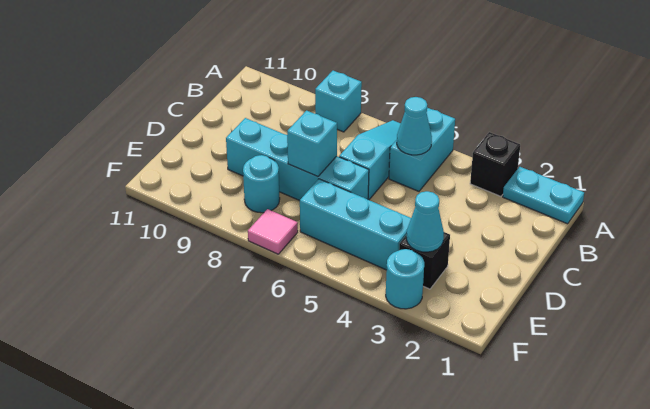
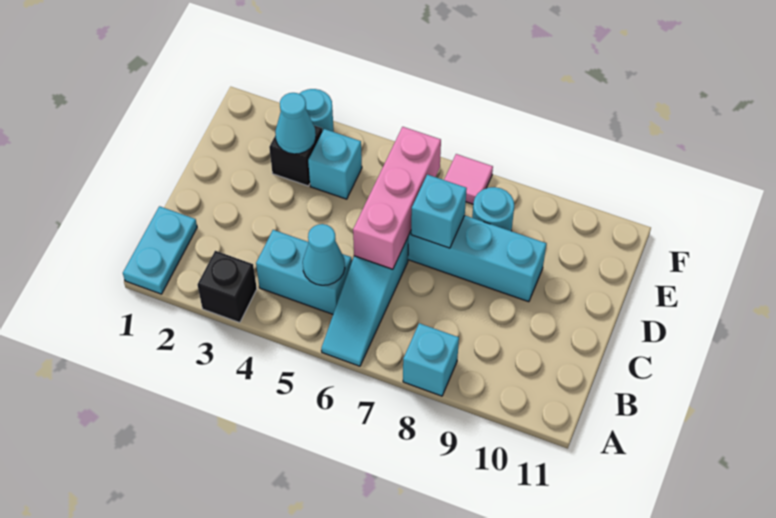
cyan 1x2 plate [503,167,584,224] -> cyan 1x2 plate turned to [123,206,197,294]
cyan 1x2 brick [389,108,455,191] -> cyan 1x2 brick turned to [256,230,352,314]
none -> pink 1x3 brick [353,127,441,269]
cyan 1x3 brick [300,179,411,270] -> cyan 1x1 brick [308,129,362,199]

